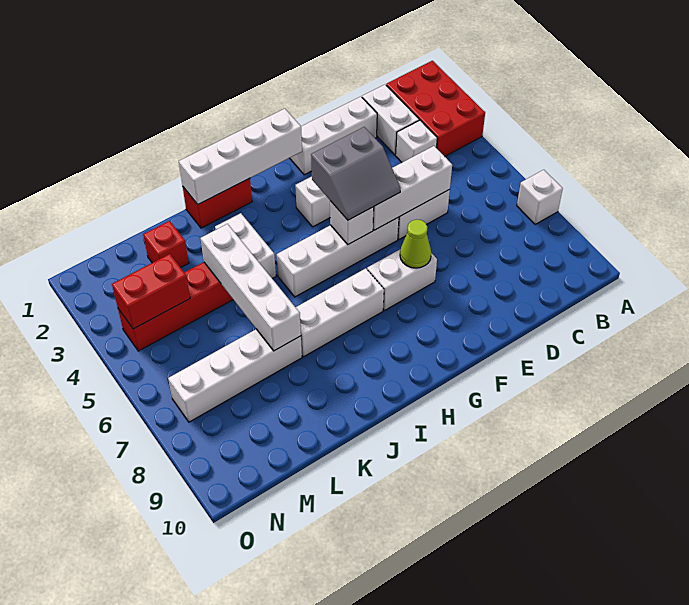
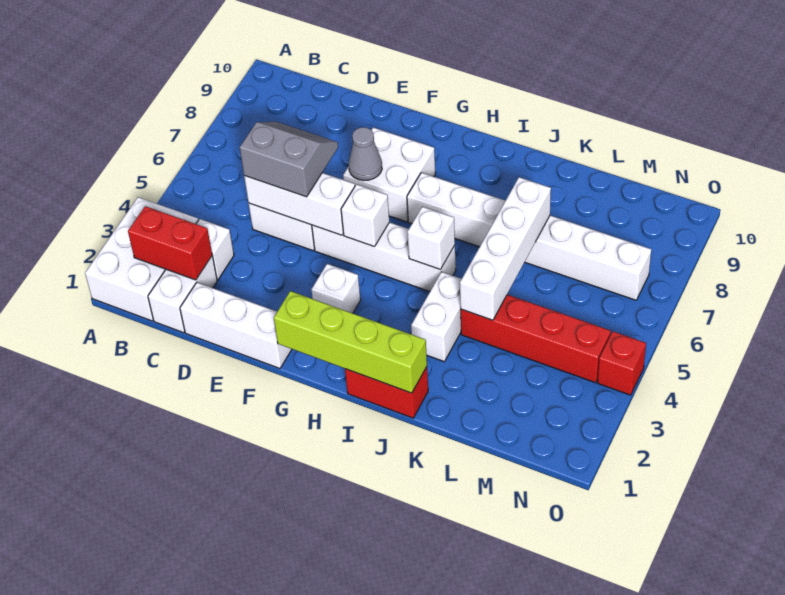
red 2x3 brick [386,61,485,156] -> white 2x3 brick [85,197,199,321]
white 1x1 brick [517,170,563,224] -> white 1x1 brick moved to [407,207,455,270]
grey 2x2 slope [311,127,401,220] -> grey 2x2 slope moved to [240,122,338,197]
white 1x2 brick [367,249,437,311] -> white 2x2 brick [343,127,435,222]
lime 1x1 cone [400,220,431,268] -> grey 1x1 cone [349,127,382,181]
white 1x4 brick [179,109,302,204] -> lime 1x4 brick [274,291,427,393]
red 1x1 brick [143,221,189,267] -> red 1x1 brick moved to [598,332,646,395]
red 1x2 brick [112,254,190,329] -> red 1x2 brick moved to [128,206,212,280]

